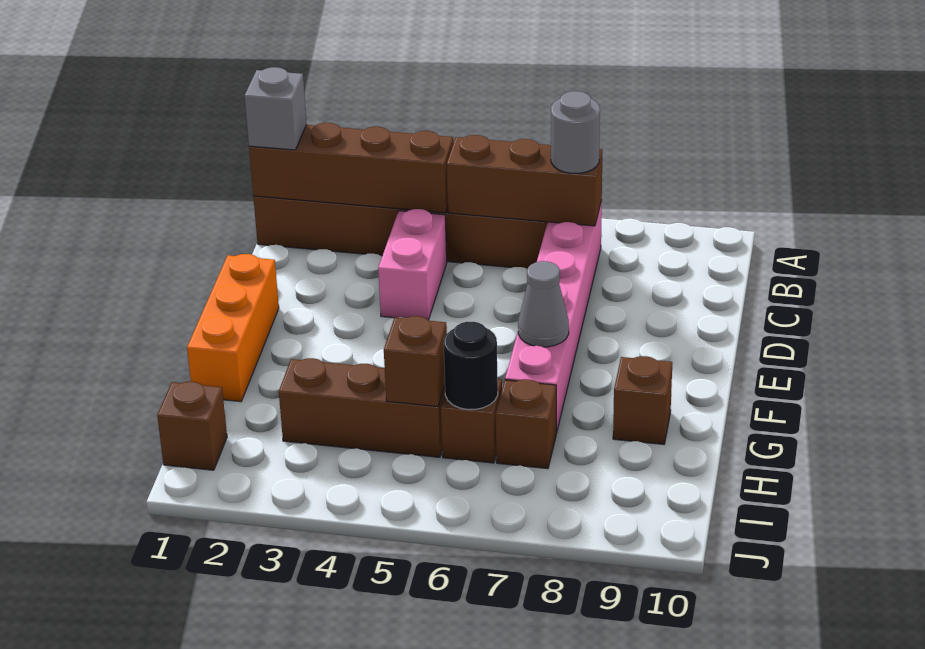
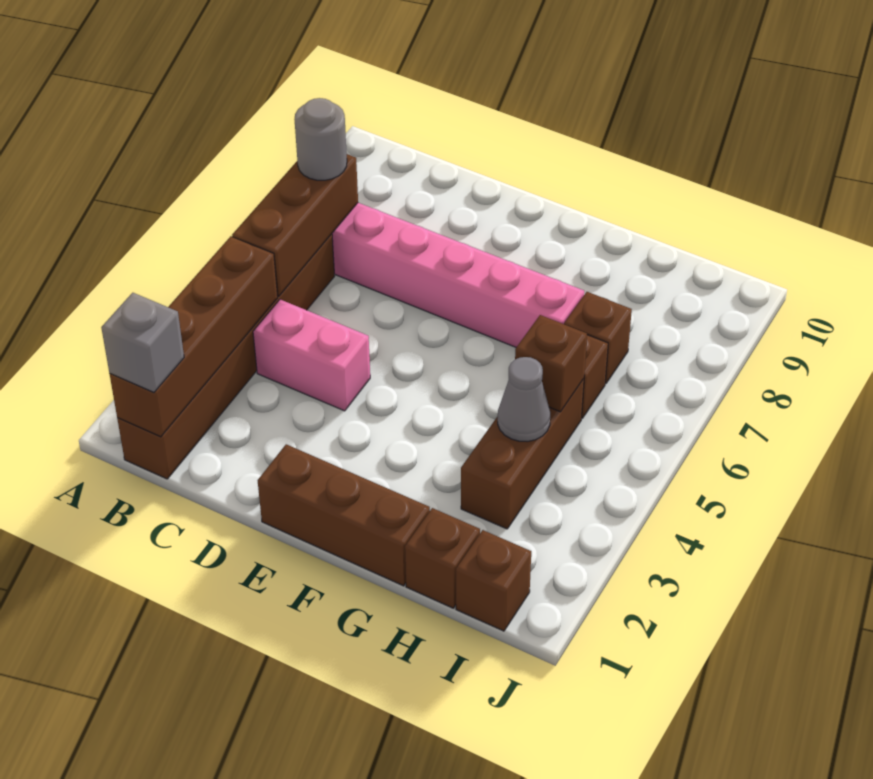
orange 1x3 brick [187,254,279,402] -> brown 1x3 brick [258,444,430,586]
grey 1x1 cone [518,261,569,347] -> grey 1x1 cone moved to [498,357,550,442]
brown 1x1 brick [613,356,672,444] -> brown 1x1 brick moved to [405,508,480,608]
black 1x1 round brick [444,322,498,409] -> none

